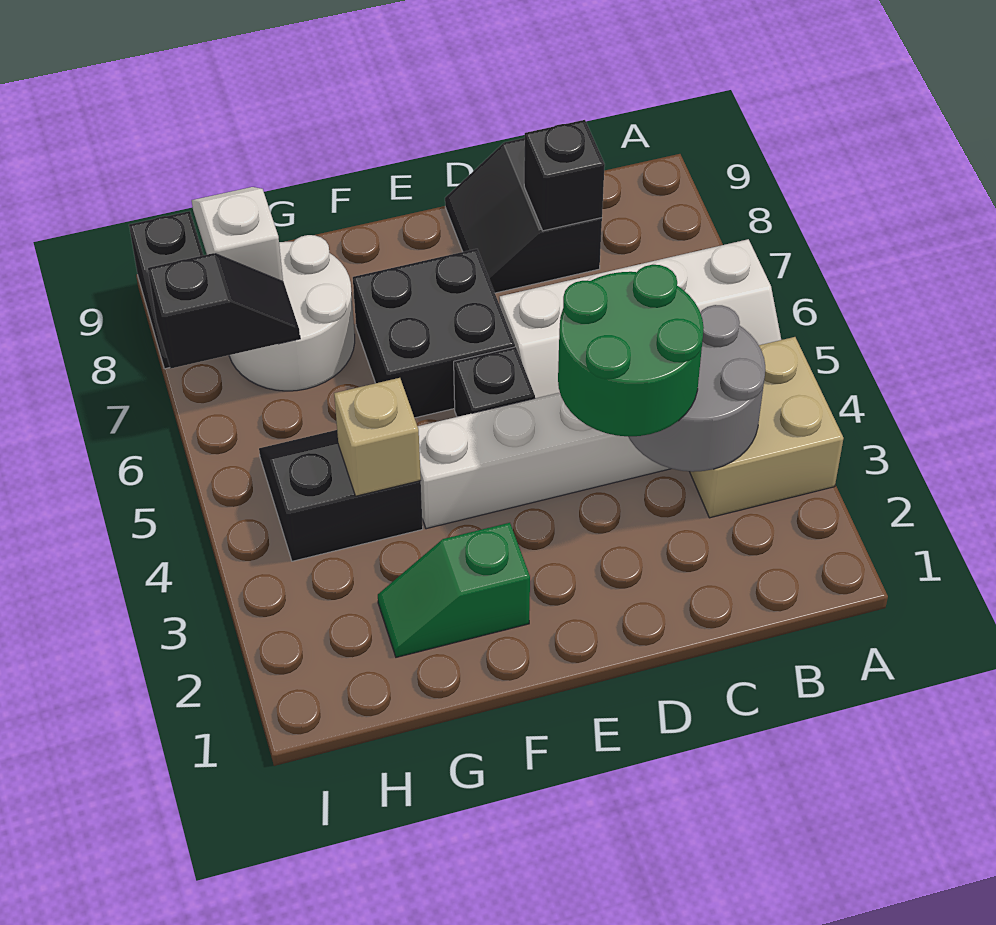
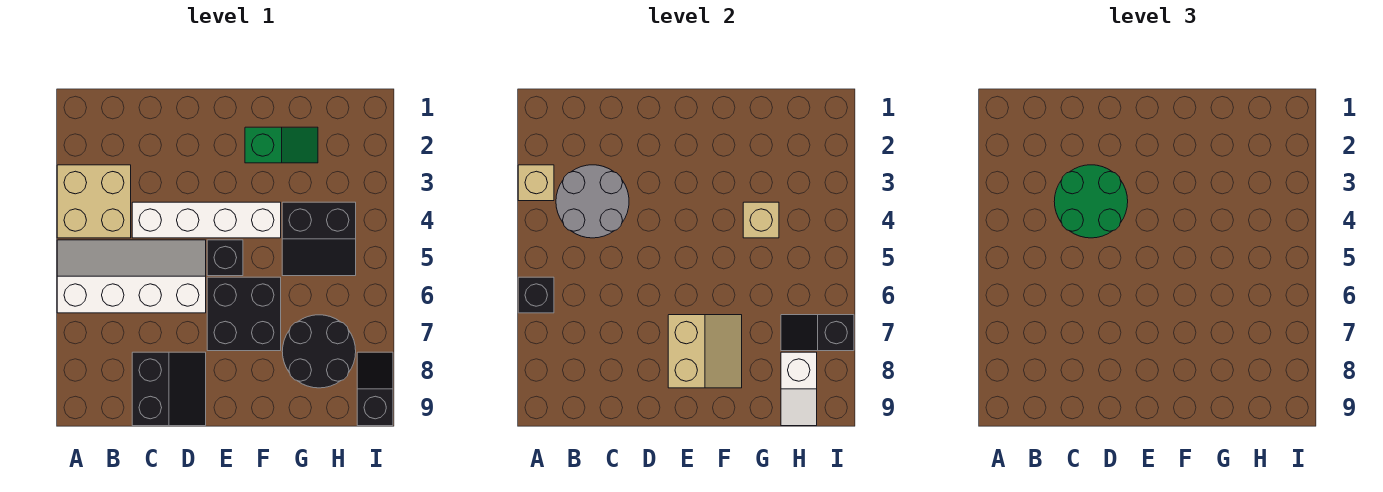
none -> tan 1x1 brick [518,165,554,201]
black 1x1 brick [524,120,605,231] -> black 1x1 brick moved to [518,277,554,313]
none -> tan 2x2 slope [668,315,742,388]
white 2x2 round brick [229,235,355,391] -> black 2x2 round brick [282,315,356,388]

